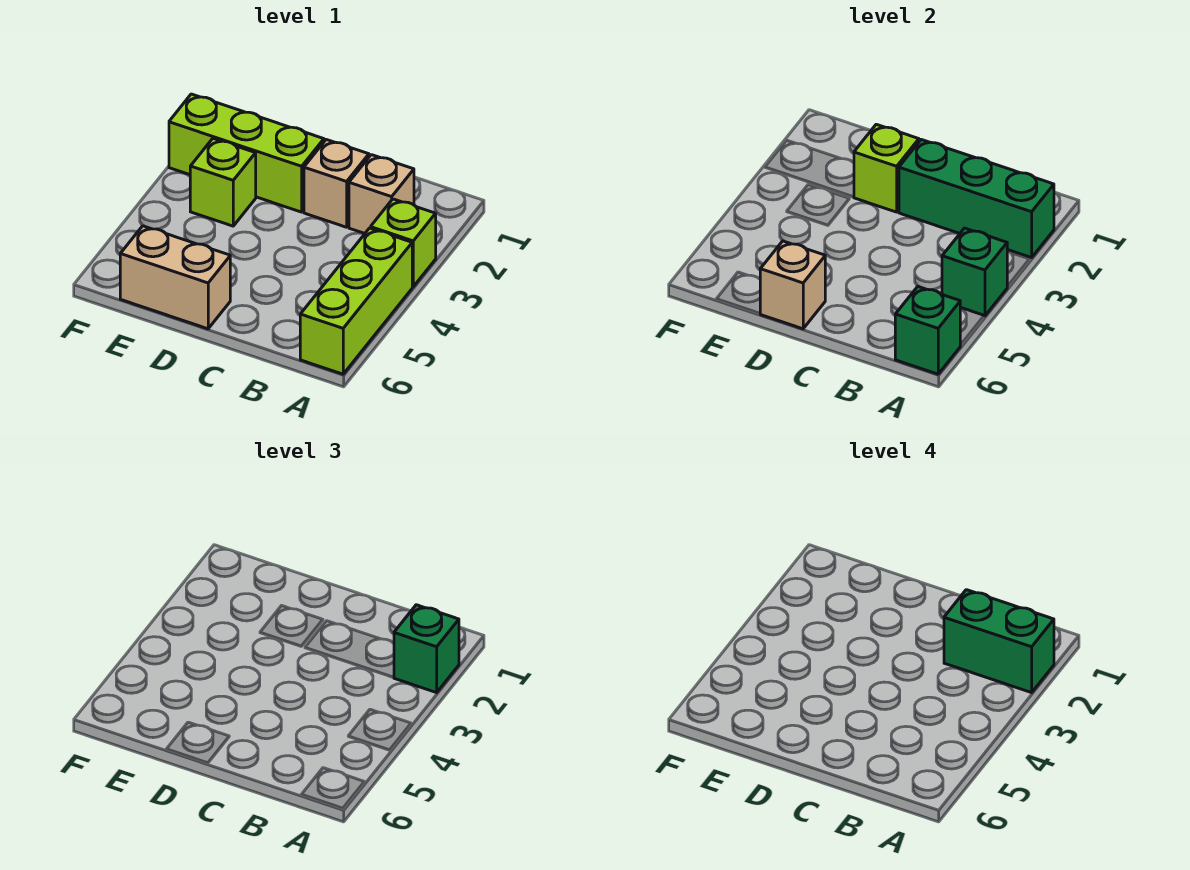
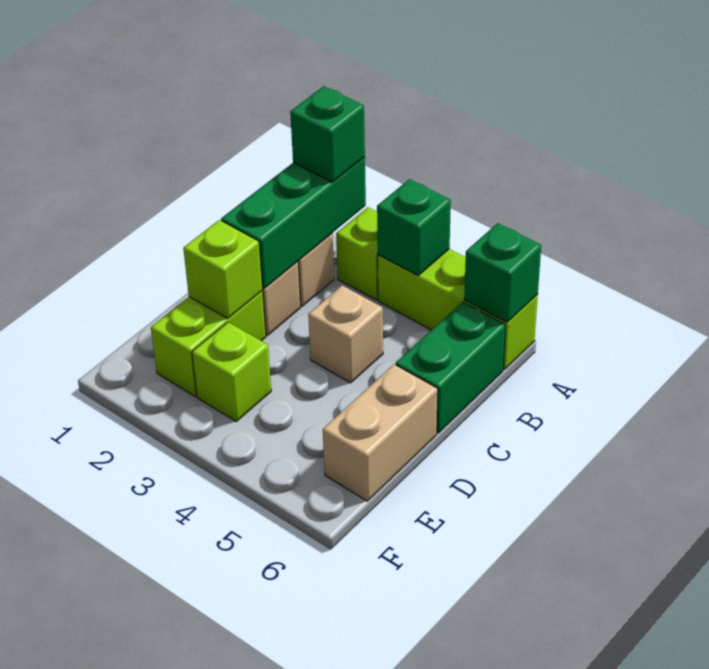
green 1x2 brick [944,590,1054,693] -> green 1x2 brick moved to [396,302,506,433]
lime 1x3 brick [169,94,324,212] -> lime 1x2 brick [151,291,266,396]
tan 1x1 brick [760,241,825,329] -> tan 1x1 brick moved to [308,286,383,383]

